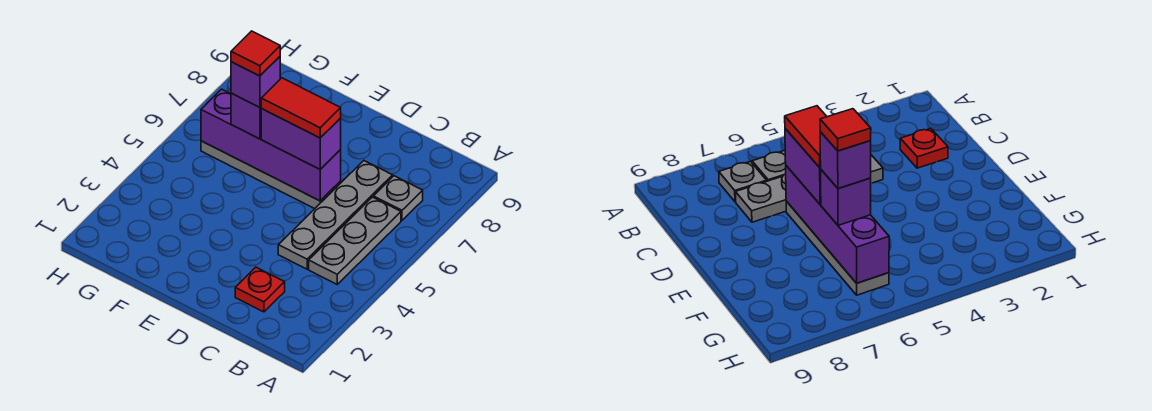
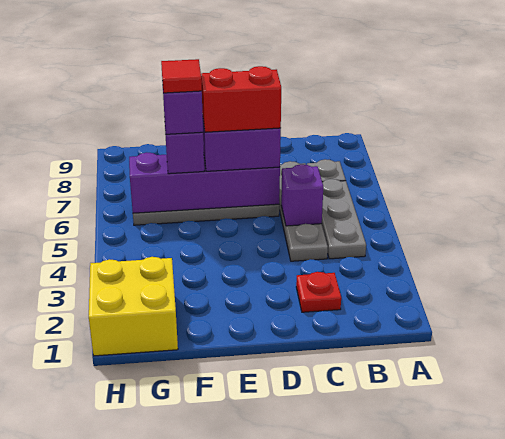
none -> purple 1x1 brick [281,164,323,226]
red 1x2 tile [261,78,341,138] -> red 1x2 brick [201,66,281,132]
none -> yellow 2x2 brick [89,257,178,356]

